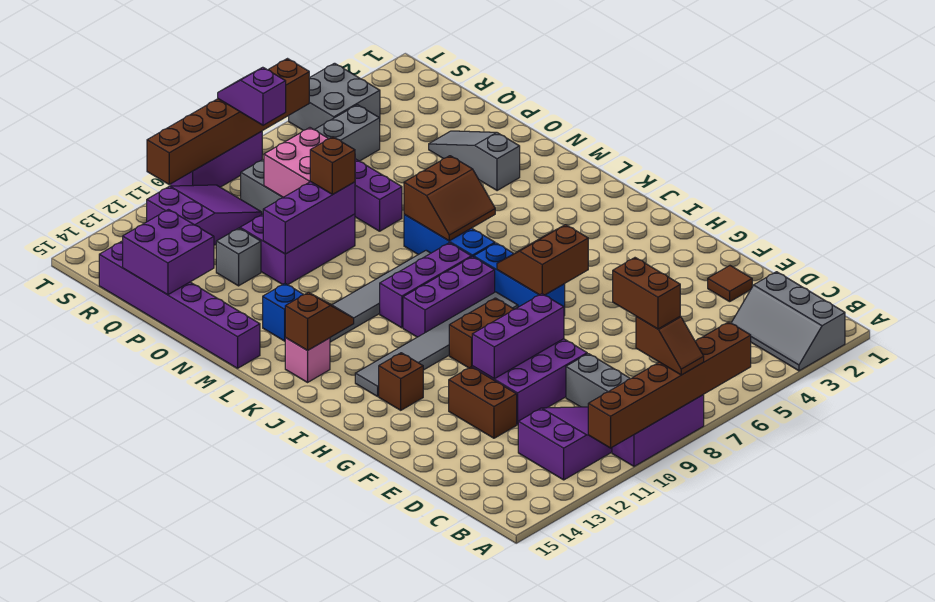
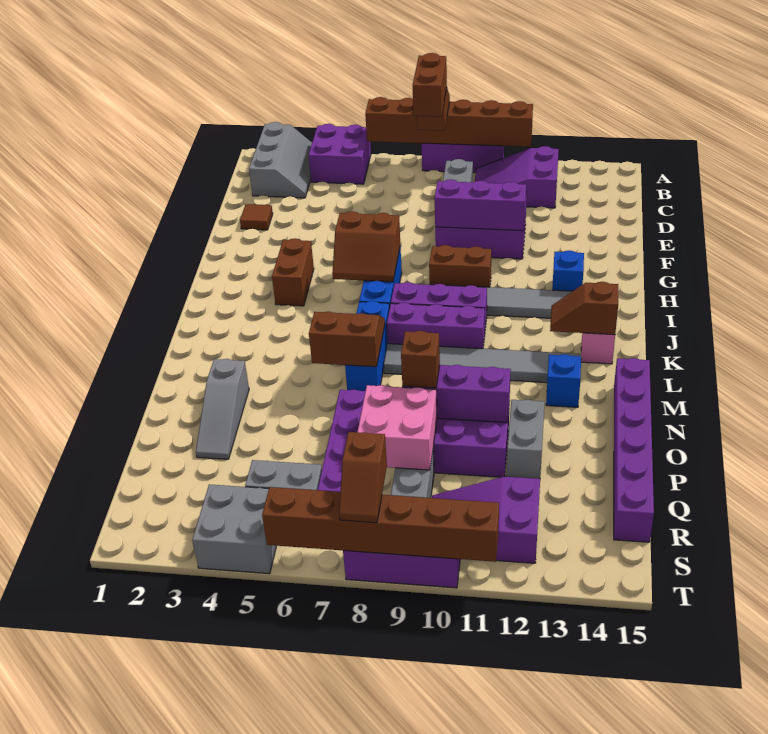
brown 1x2 brick [449,367,517,438] -> brown 1x2 brick moved to [272,238,314,306]
brown 1x1 brick [379,353,423,410] -> blue 1x1 brick [552,250,584,291]
grey 1x1 brick [216,228,261,286] -> grey 1x2 brick [506,400,545,479]
purple 2x2 brick [123,210,214,295] -> purple 2x2 brick moved to [309,124,371,184]
purple 1x2 slope [218,67,286,125] -> brown 1x2 slope [339,432,387,523]

